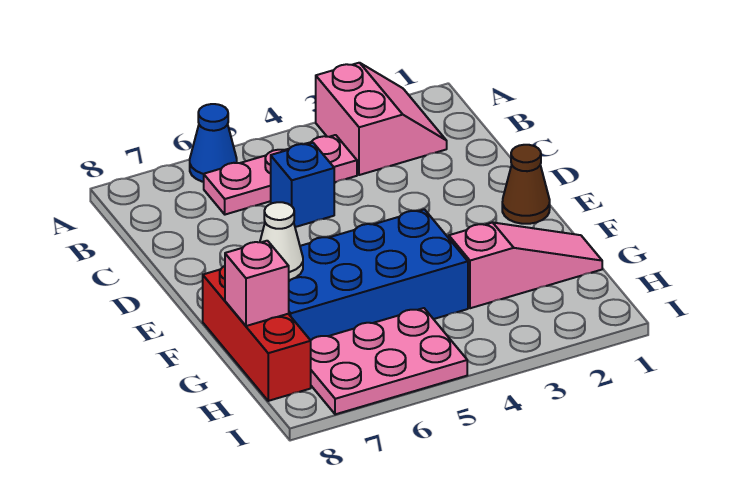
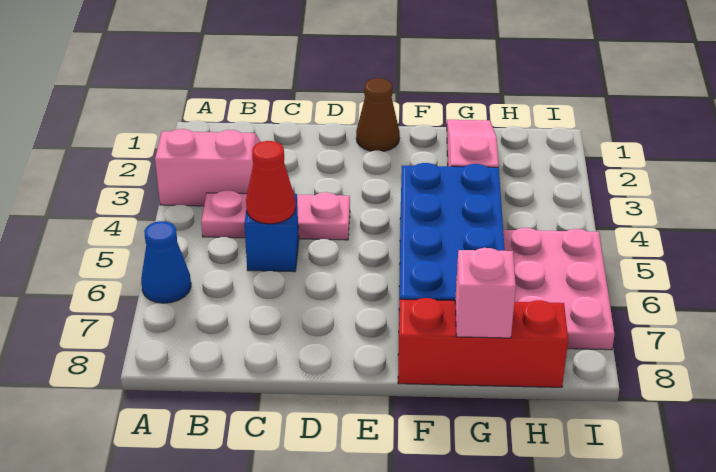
pink 1x3 plate [204,135,357,215] -> pink 1x3 plate turned to [201,191,350,240]
none -> red 1x1 cone [246,141,295,224]
white 1x1 cone [260,202,303,280] -> none

